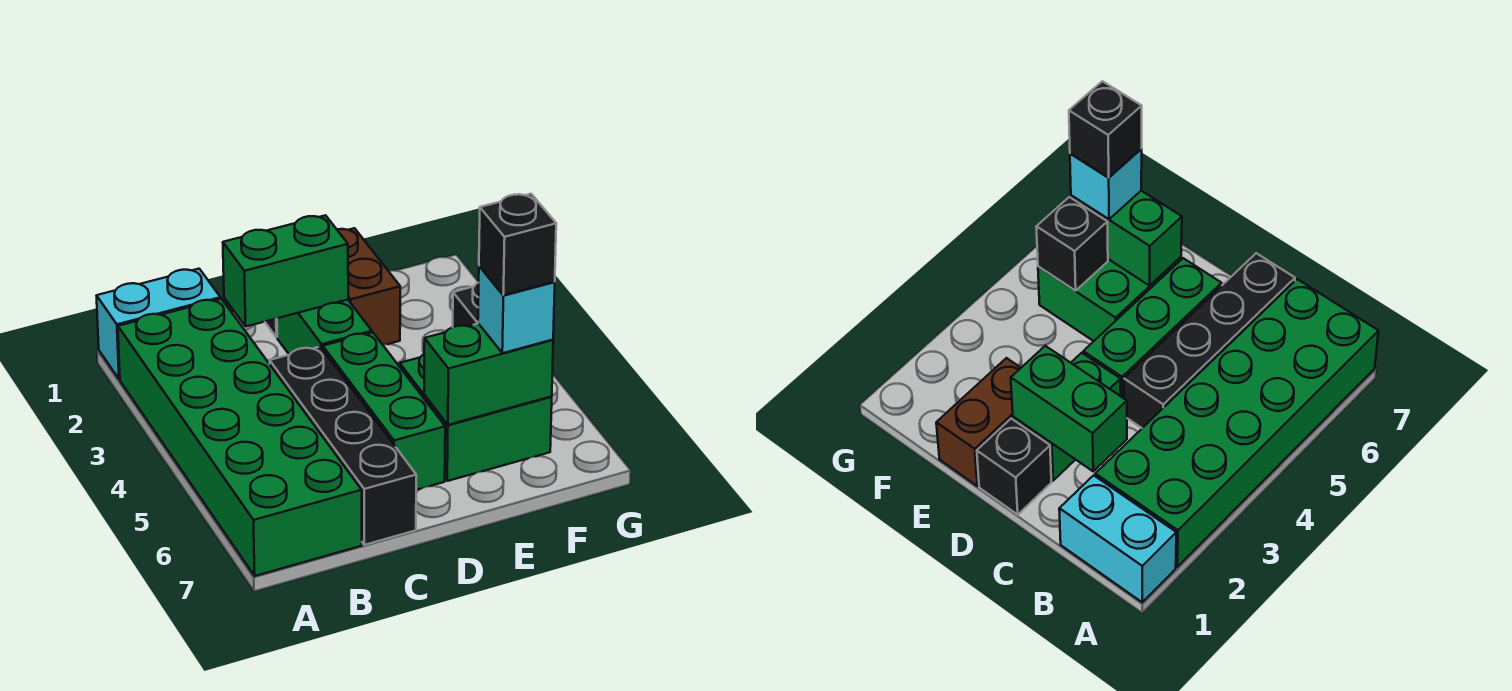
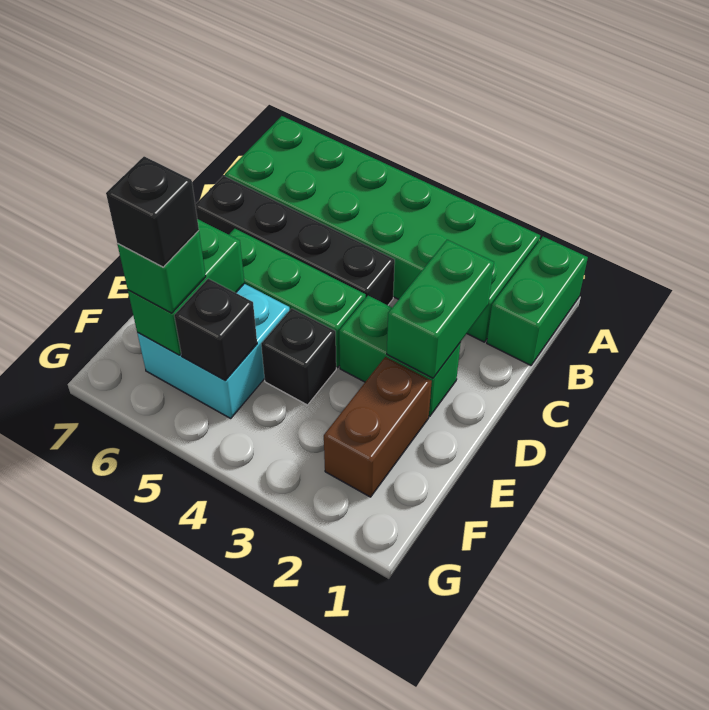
cyan 1x2 brick [97,269,221,379] -> green 1x2 brick [487,237,588,365]
black 1x1 brick [977,419,1051,514] -> black 1x1 brick moved to [261,308,336,405]
brown 1x2 brick [337,228,400,345] -> brown 1x2 brick turned to [324,357,432,497]
green 2x2 brick [400,354,552,481] -> cyan 2x2 brick [137,284,290,418]
cyan 1x1 brick [478,266,555,353] -> green 1x1 brick [117,231,206,313]

